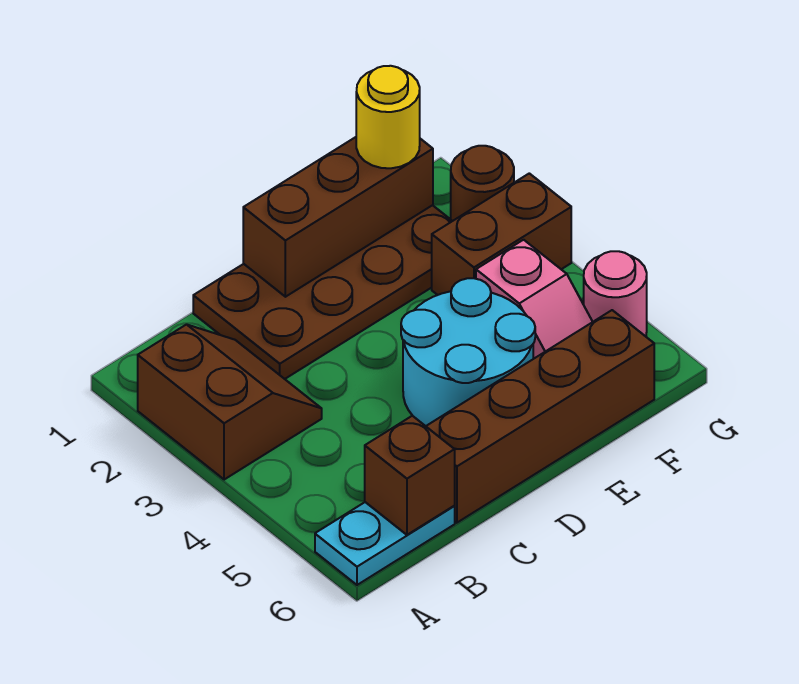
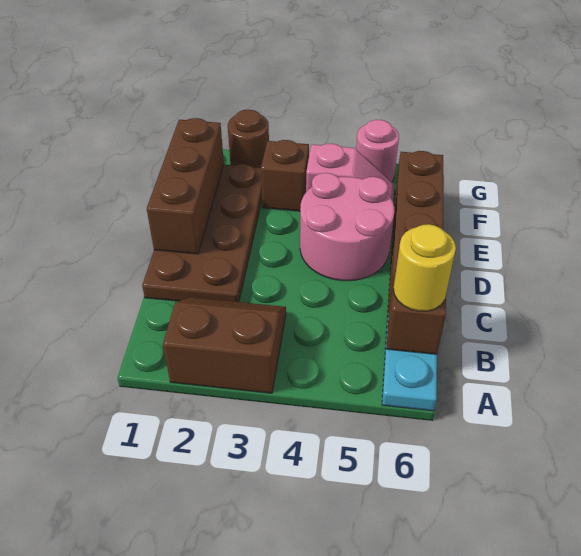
cyan 2x2 round brick [401,278,535,426] -> pink 2x2 round brick [300,173,394,281]
yellow 1x1 round brick [356,66,420,168] -> yellow 1x1 round brick moved to [393,224,456,311]
brown 1x2 brick [432,173,571,295] -> brown 1x1 brick [261,140,309,211]

